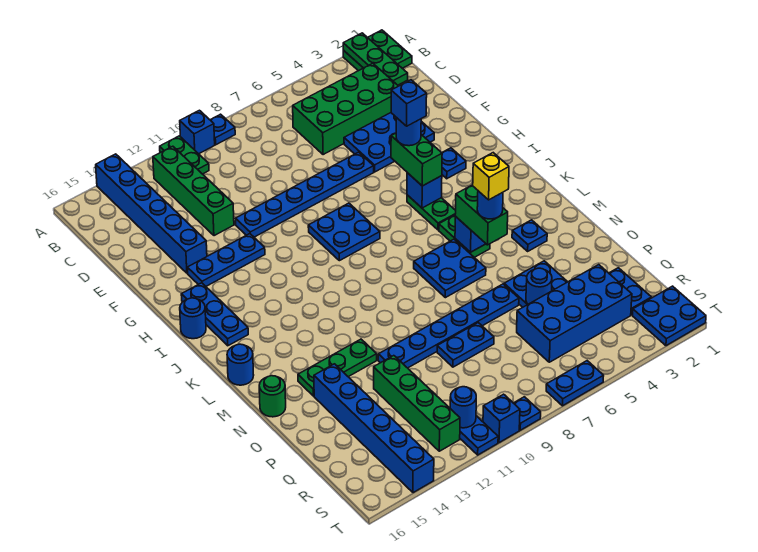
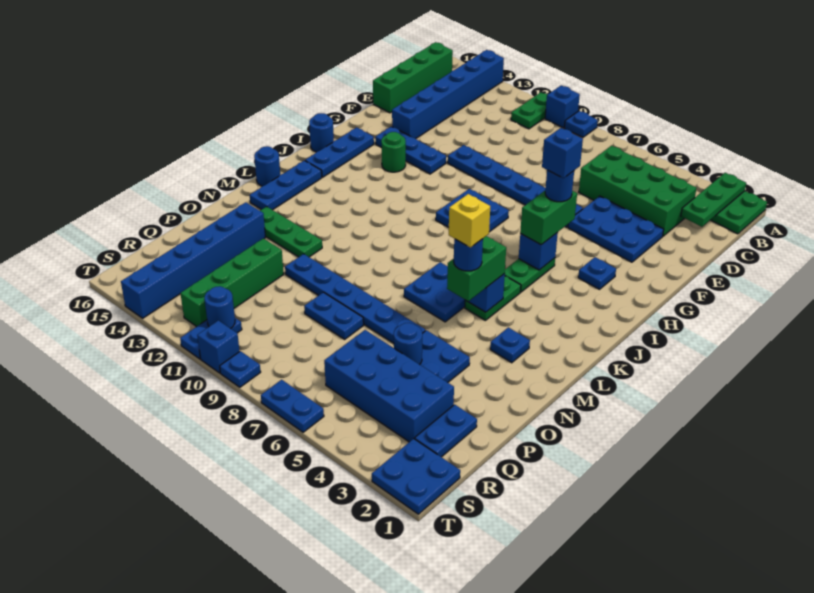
green 1x4 brick [153,146,234,236] -> green 1x4 brick moved to [373,42,453,113]
none -> blue 1x3 plate [250,161,322,210]
green 1x1 round brick [259,376,286,417] -> green 1x1 round brick moved to [381,132,406,172]

